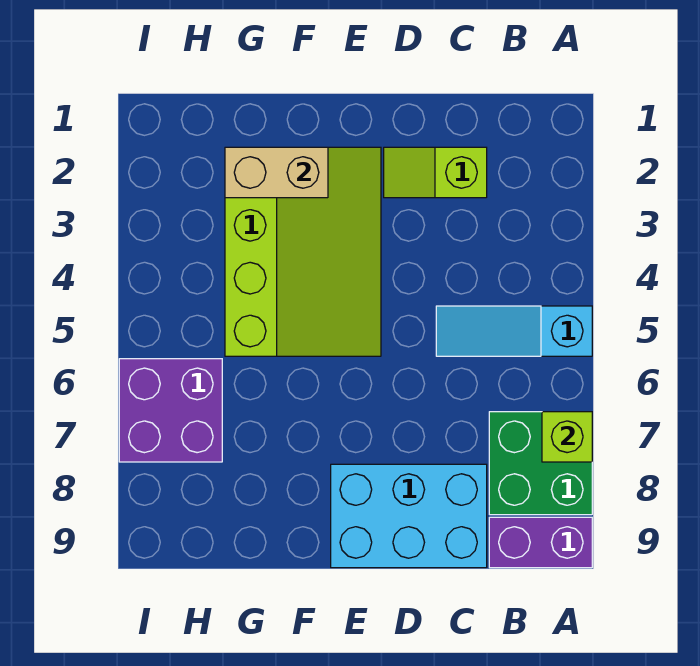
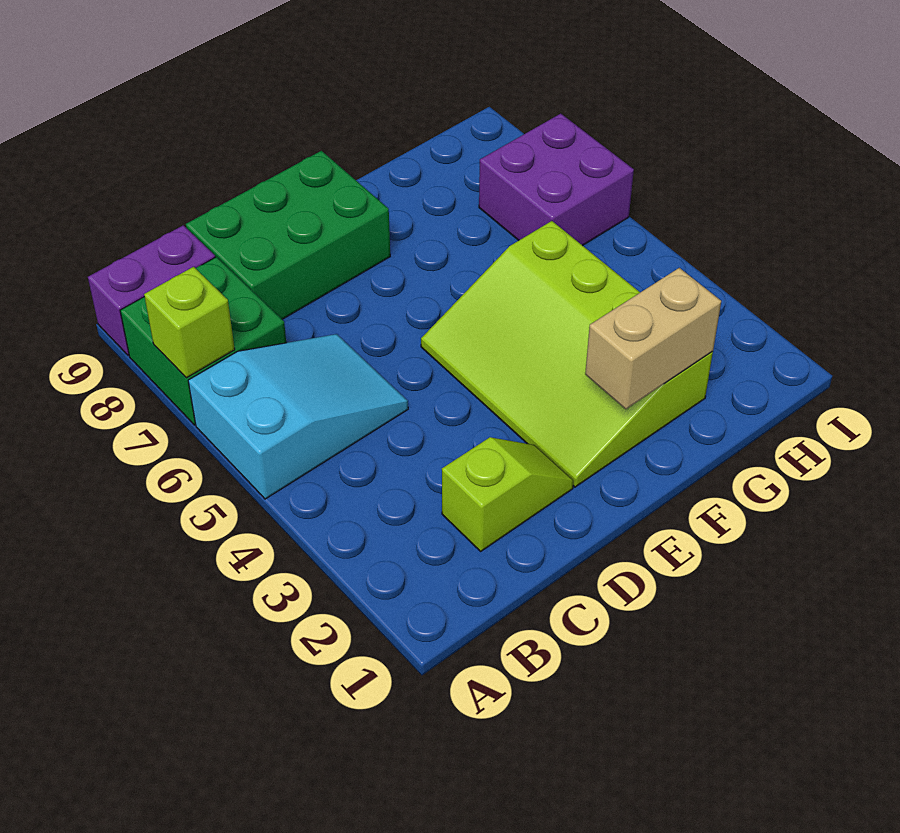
cyan 1x3 slope [436,306,592,356] -> cyan 2x3 slope [188,334,408,499]
cyan 2x3 brick [331,464,487,568] -> green 2x3 brick [186,151,390,319]

